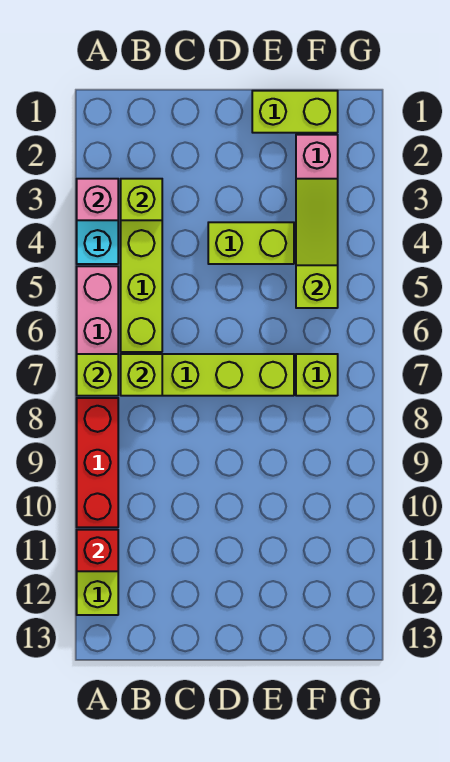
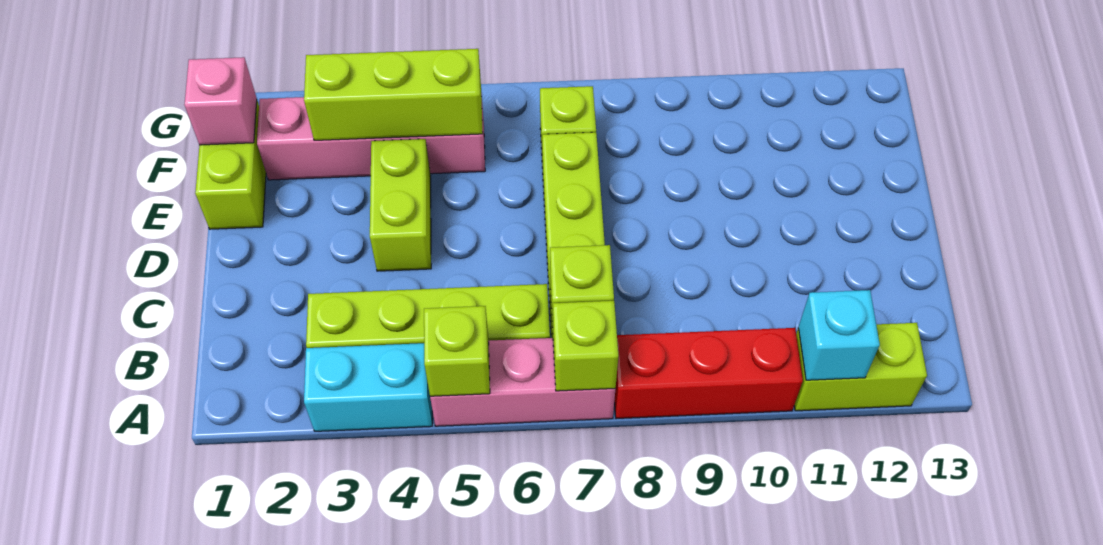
pink 1x1 brick [77,179,118,220] -> pink 1x1 brick moved to [184,57,257,145]
red 1x1 brick [77,530,118,571] -> cyan 1x1 brick [798,290,880,380]
lime 1x1 brick [121,179,162,220] -> lime 1x1 brick moved to [424,306,490,396]
lime 1x3 slope [296,179,338,308] -> lime 1x3 brick [304,49,483,140]

